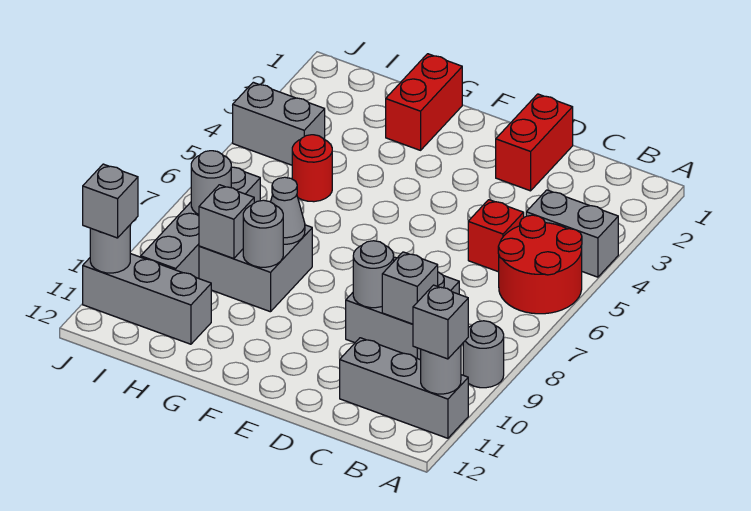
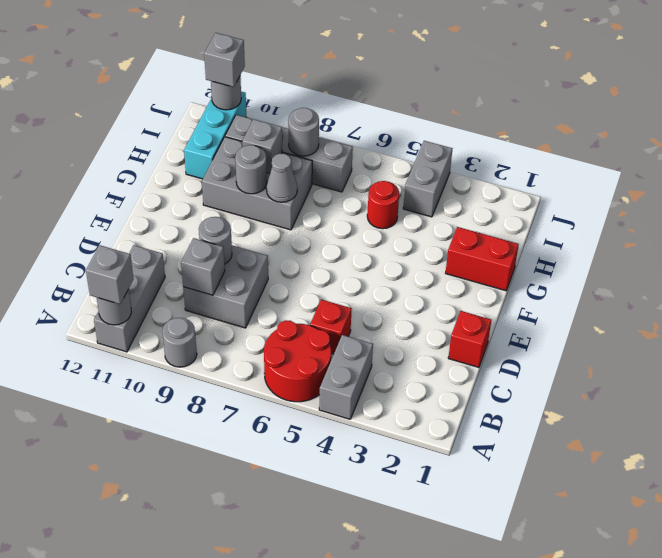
red 1x2 brick [496,94,573,191] -> red 1x1 brick [448,311,491,367]
grey 2x2 brick [199,225,312,312] -> grey 2x3 brick [202,137,312,230]
grey 1x3 brick [83,254,212,344] -> cyan 1x3 brick [184,92,247,179]

